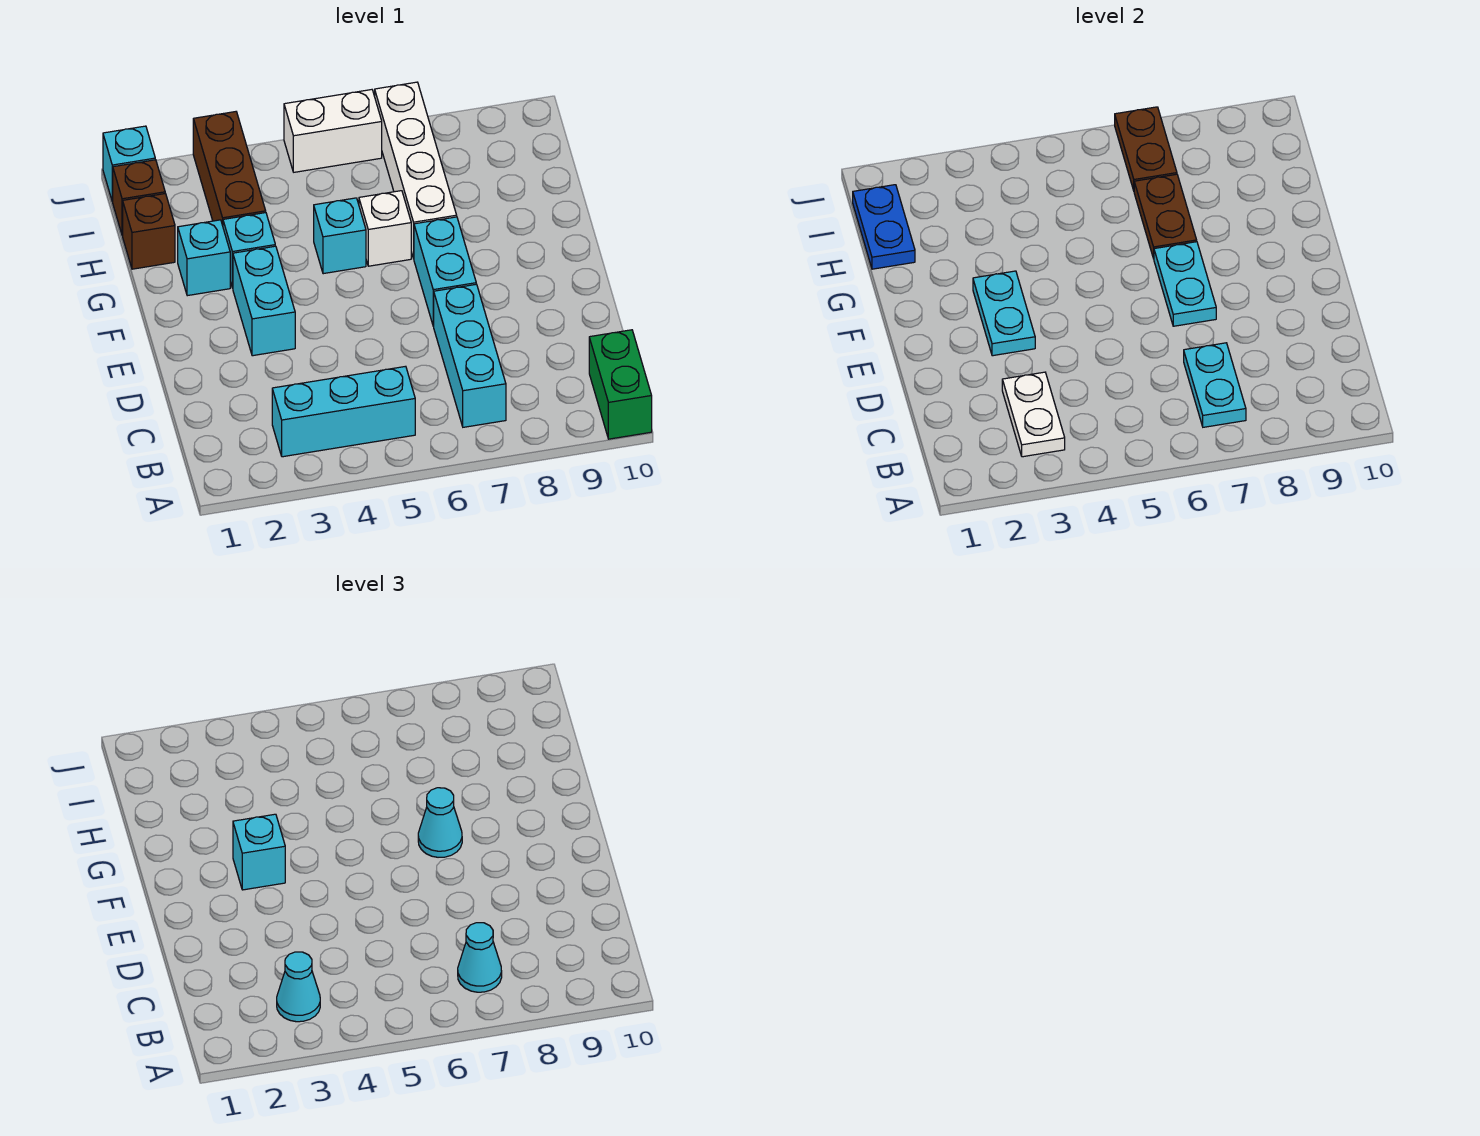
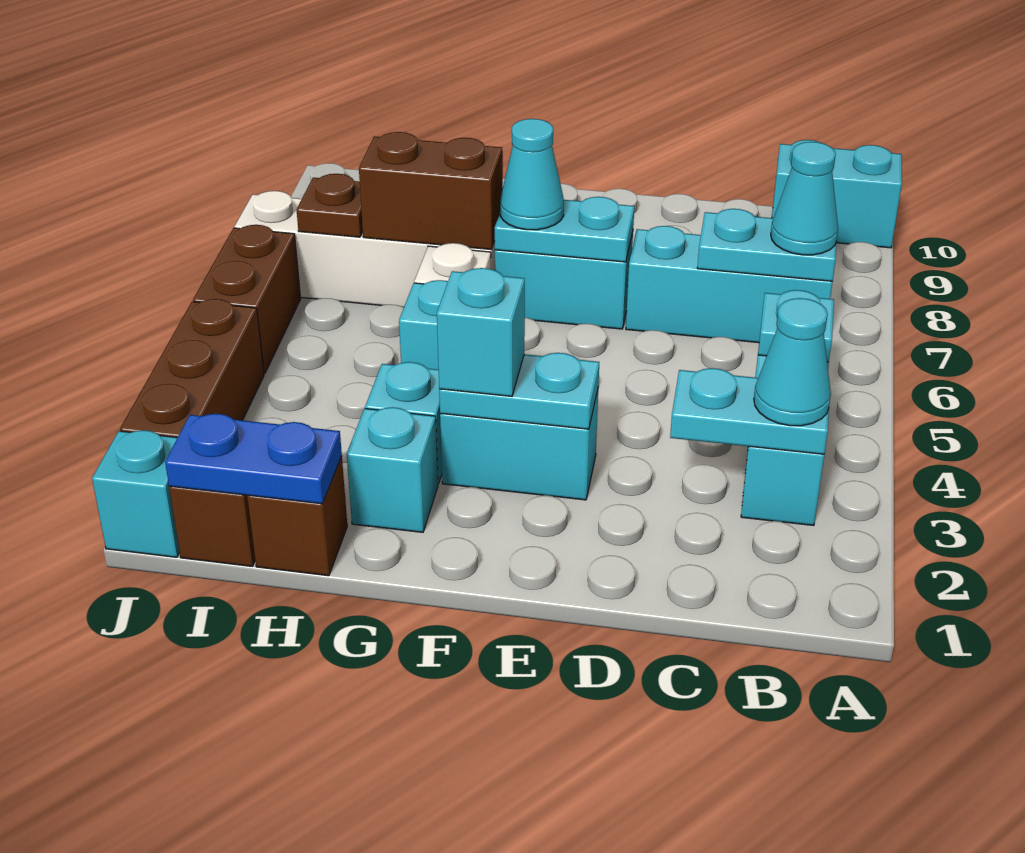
green 1x2 brick [589,330,652,439] -> cyan 1x2 brick [772,140,902,248]
white 1x2 plate [1002,372,1065,457] -> cyan 1x2 plate [670,368,829,454]
none -> cyan 1x1 plate [758,290,834,362]
brown 1x2 plate [1134,174,1197,259] -> brown 1x2 brick [359,132,503,250]
brown 1x3 brick [193,112,266,225] -> brown 1x3 brick turned to [120,299,264,438]
brown 1x2 plate [1115,107,1177,190] -> brown 1x1 plate [296,174,363,237]
white 1x2 brick [284,90,382,172] -> brown 1x2 brick [193,225,301,373]

